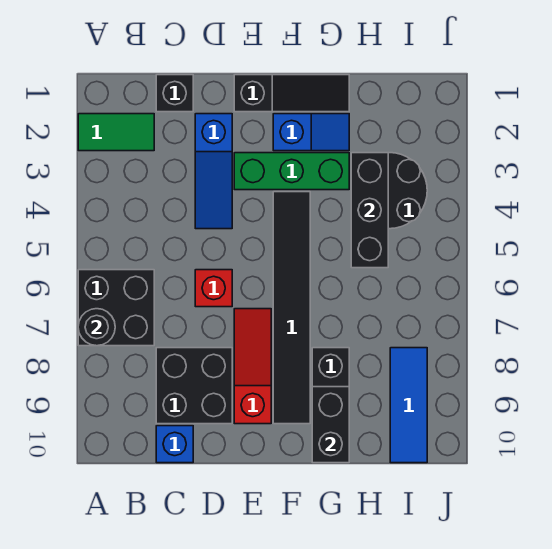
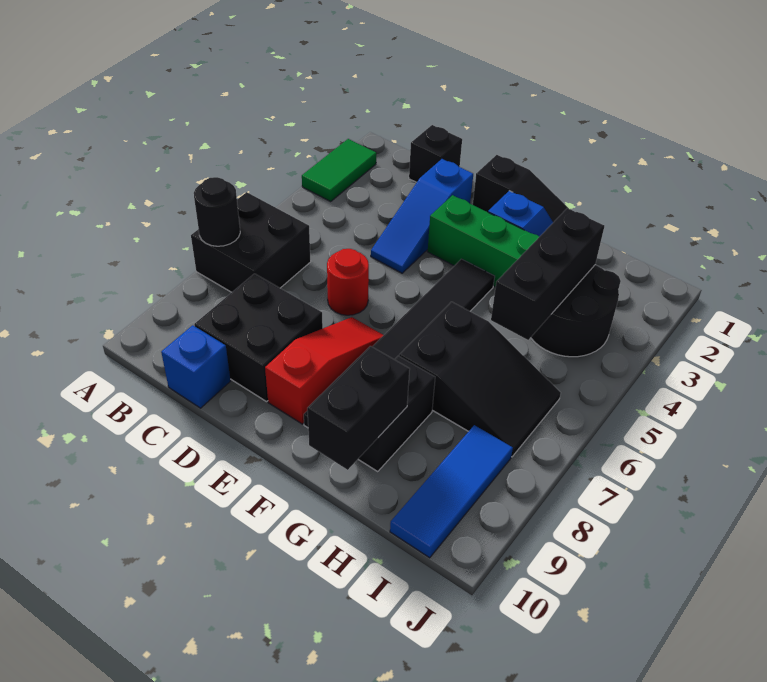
green 1x2 tile [78,114,154,151] -> green 1x2 tile turned to [302,139,376,201]
red 1x1 brick [195,270,232,307] -> red 1x1 round brick [327,249,369,315]
none -> black 2x3 slope [399,302,561,457]

